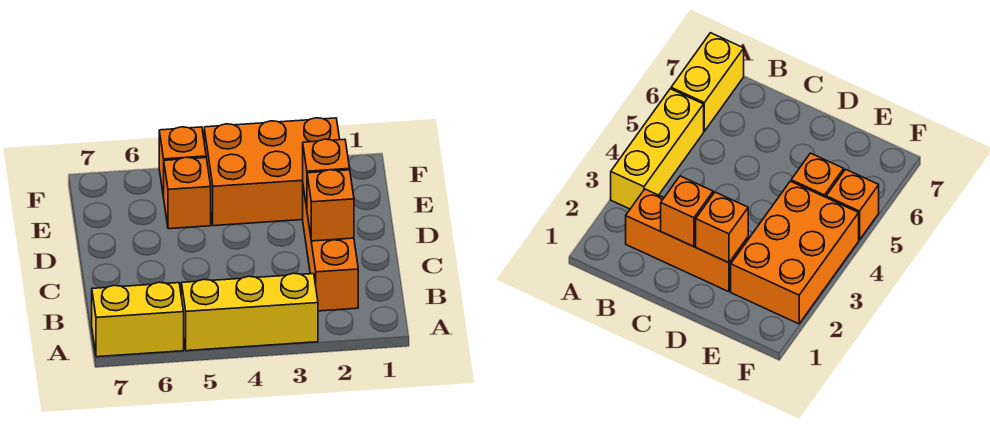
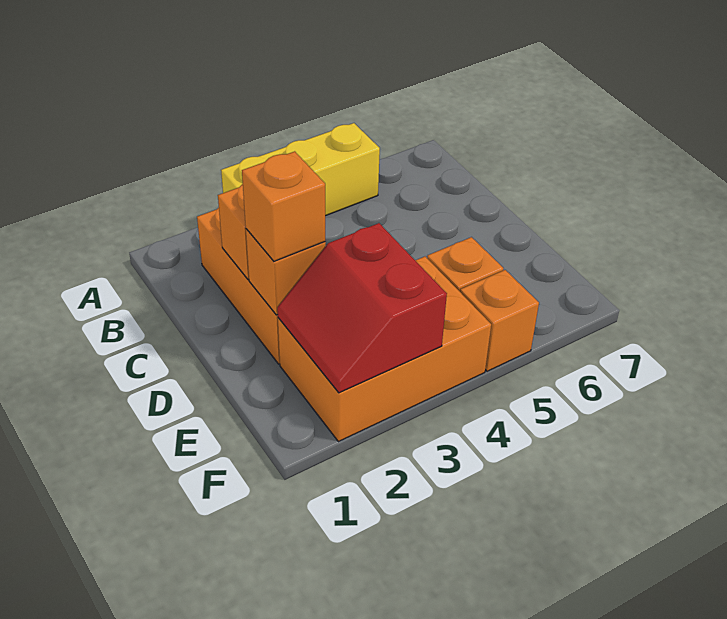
yellow 1x2 brick [92,282,184,357] -> none
none -> orange 1x1 brick [242,151,325,261]
none -> red 2x2 slope [277,223,447,393]

